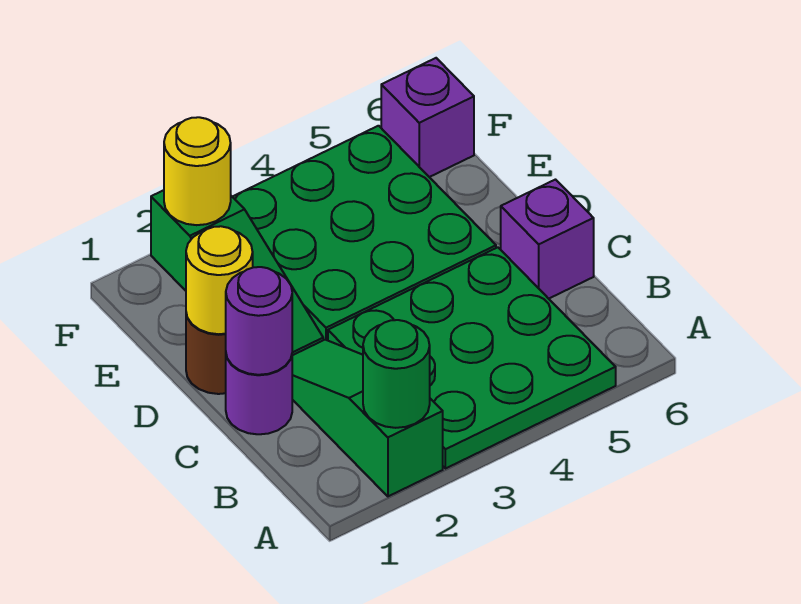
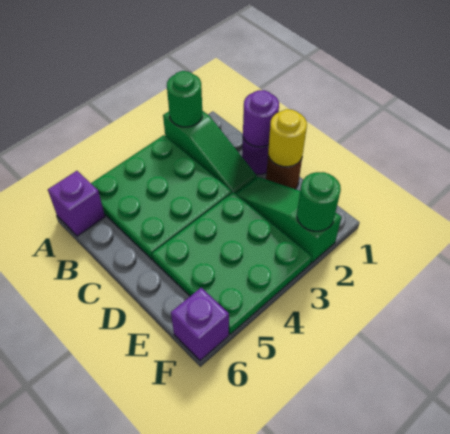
purple 1x1 brick [501,180,594,299] -> purple 1x1 brick moved to [48,171,105,236]
yellow 1x1 round brick [164,117,231,225] -> green 1x1 round brick [297,172,341,231]

